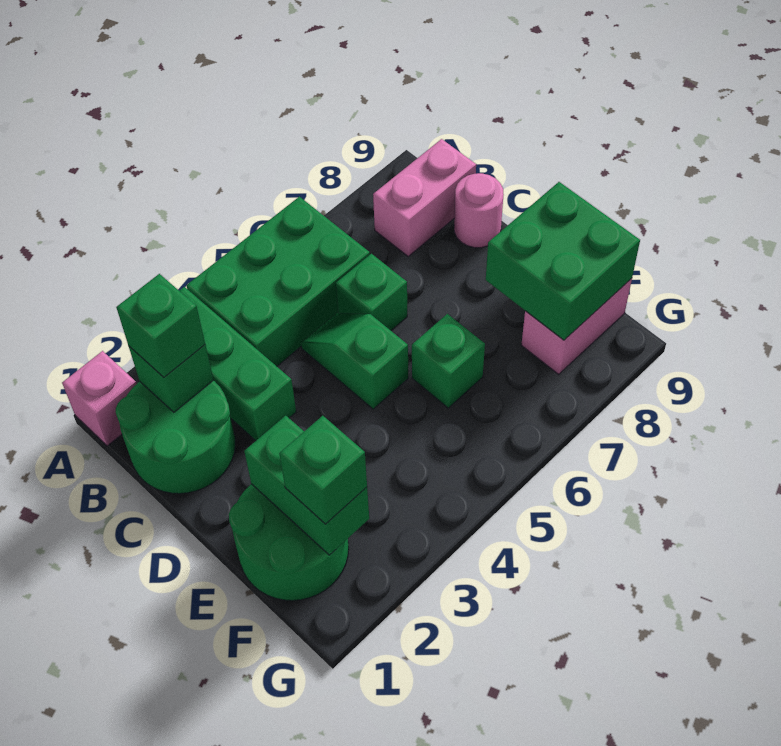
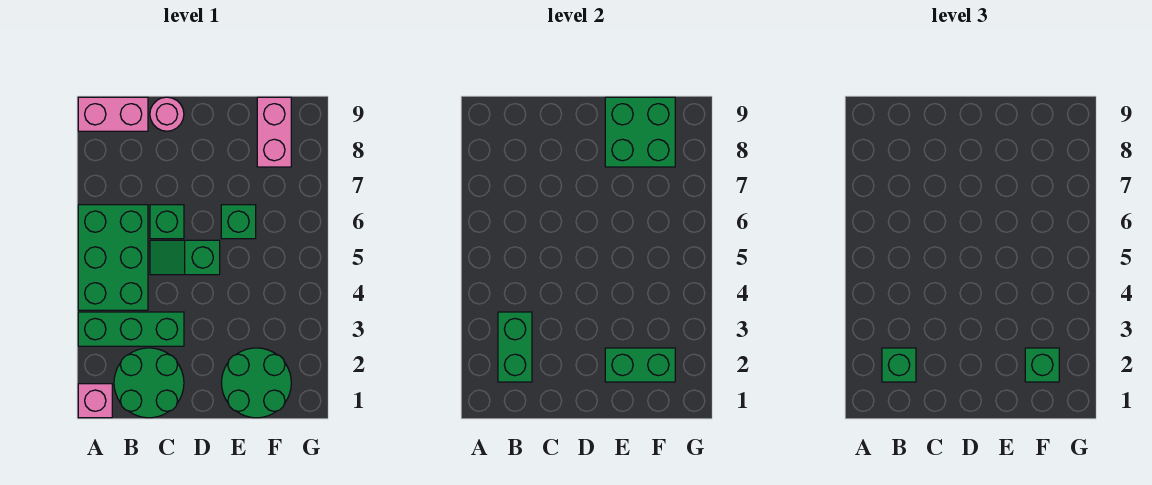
green 1x1 brick [129,345,213,412] -> green 1x2 brick [498,312,532,382]
pink 1x2 brick [373,139,476,256] -> pink 1x2 brick turned to [78,97,148,131]

